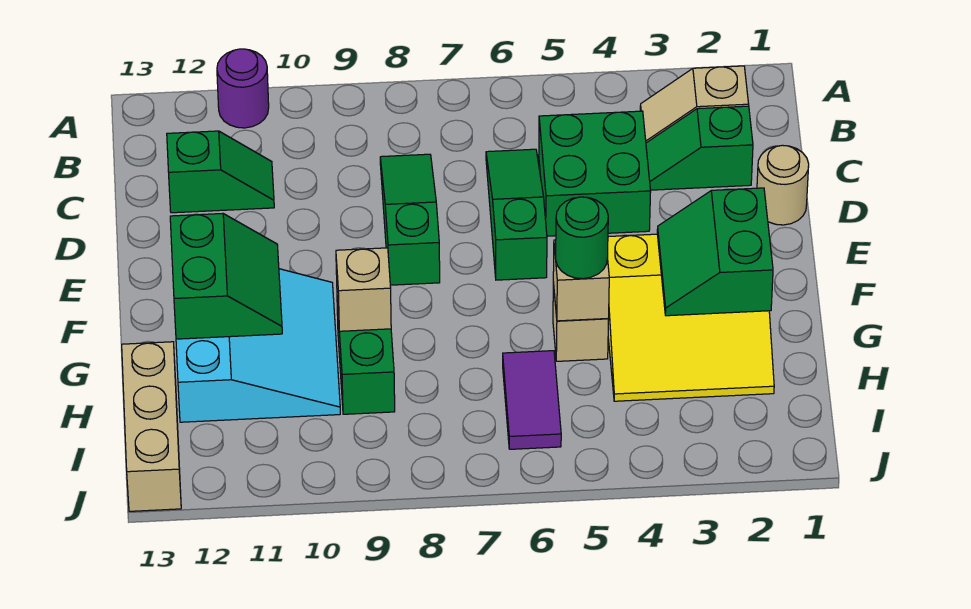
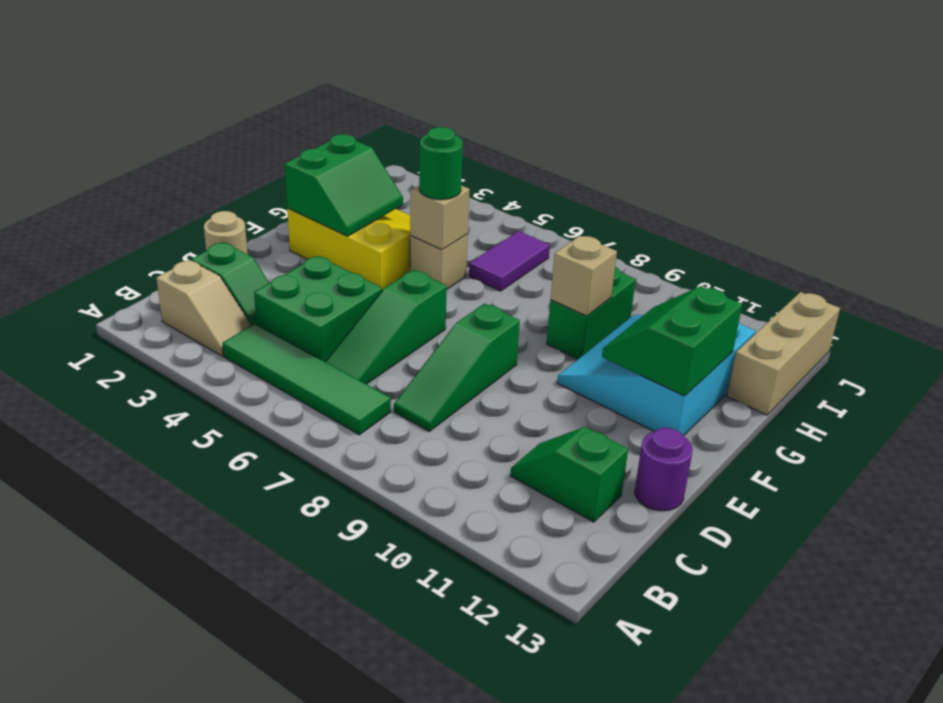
purple 1x1 round brick [217,49,269,128] -> purple 1x1 round brick moved to [635,428,693,511]
none -> green 1x4 tile [222,324,391,435]

